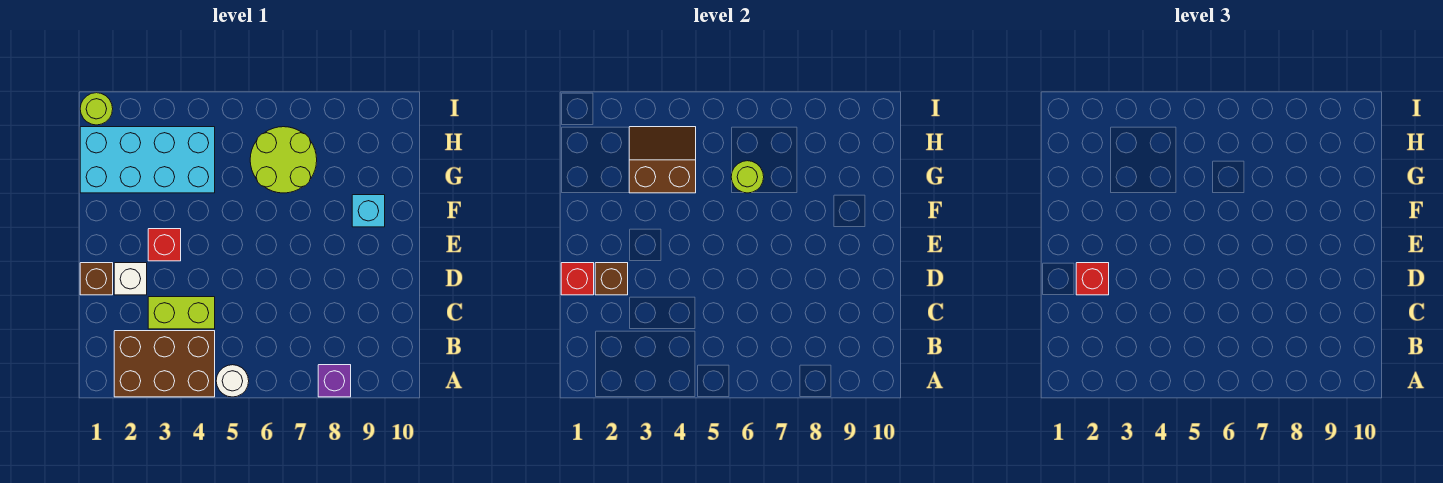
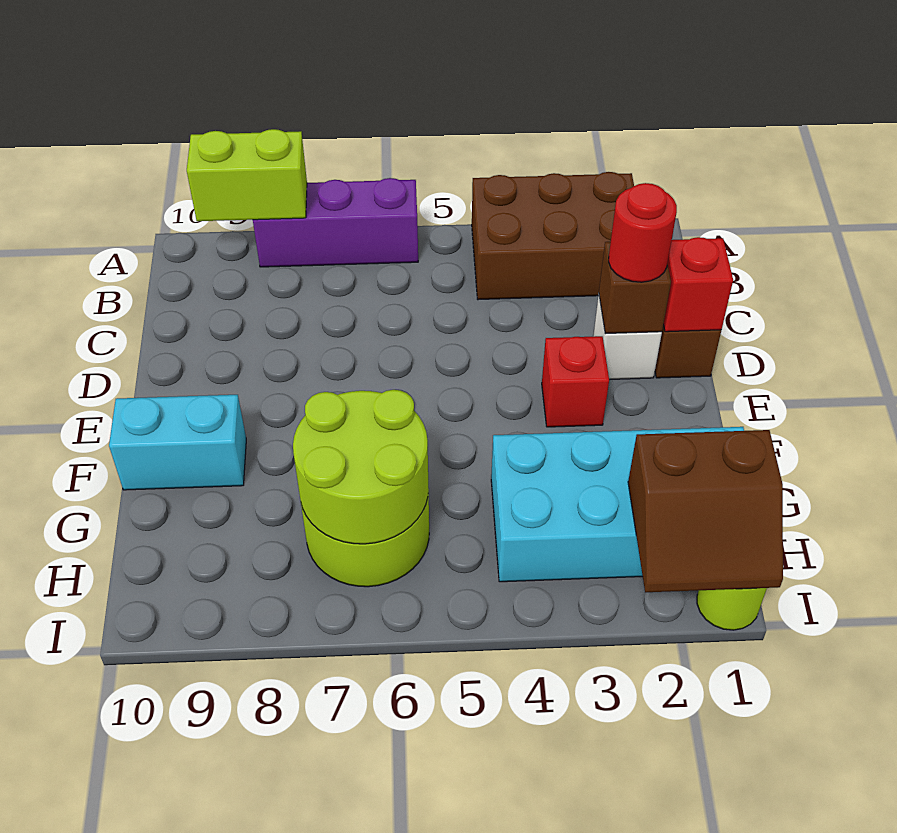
white 1x1 round brick [216,365,249,397] -> none
purple 1x1 brick [318,365,351,397] -> purple 1x3 brick [253,178,418,267]
lime 1x2 brick [148,297,215,329] -> lime 1x2 brick moved to [187,129,307,221]
red 1x1 brick [1076,263,1109,295] -> red 1x1 round brick [609,183,677,282]
cyan 1x1 brick [352,195,385,227] -> cyan 1x2 brick [109,395,246,490]
brown 2x2 slope [629,127,696,193] -> brown 2x2 slope moved to [628,430,783,592]
lime 1x1 round brick [731,161,764,193] -> lime 2x2 round brick [293,390,428,544]

